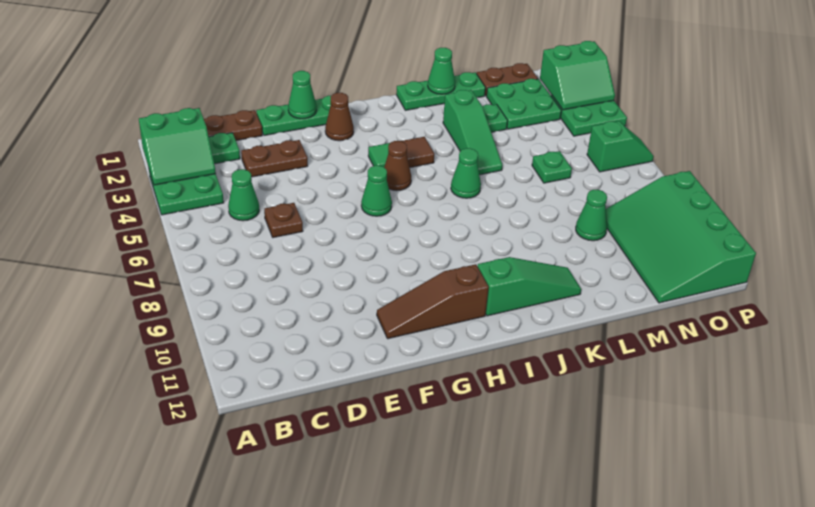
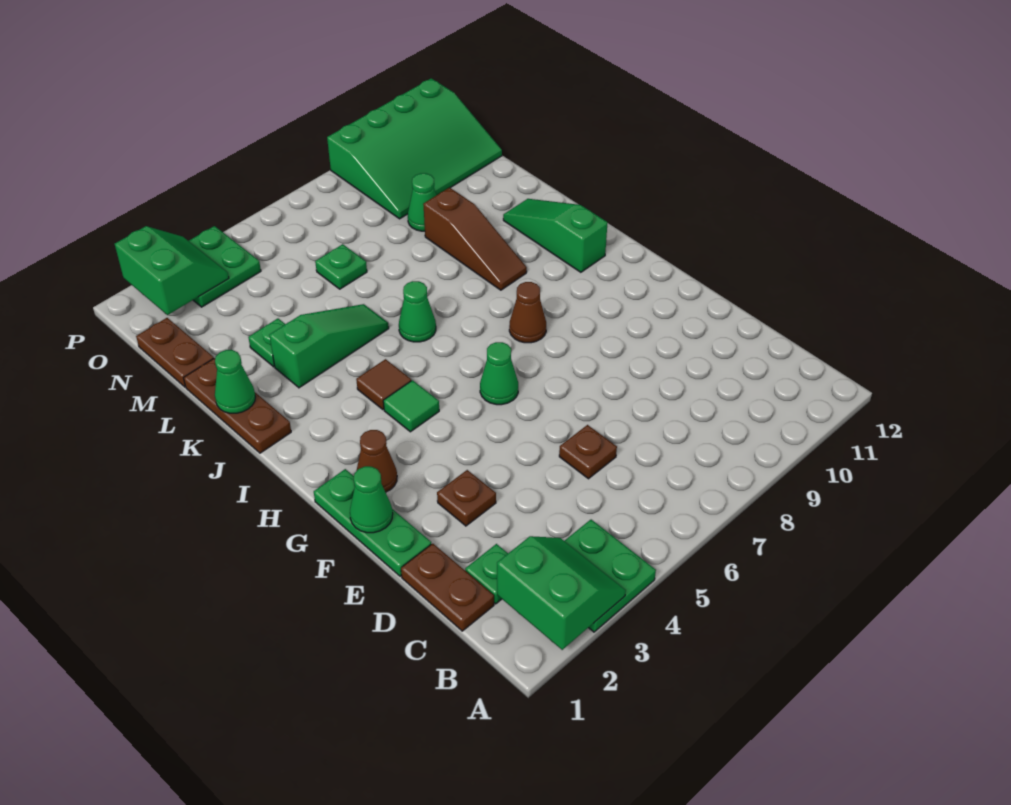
green 1x1 cone [228,169,259,221] -> none
brown 1x2 plate [241,140,308,177] -> brown 1x1 plate [437,470,496,526]
brown 1x3 slope [377,264,489,339] -> brown 1x3 slope moved to [423,188,527,290]
brown 1x1 cone [384,141,411,191] -> brown 1x1 cone moved to [509,282,546,343]
green 1x3 plate [396,72,486,110] -> brown 1x3 plate [184,358,291,453]
green 2x2 plate [486,79,561,129] -> none
green 1x2 slope [587,121,654,172] -> none

